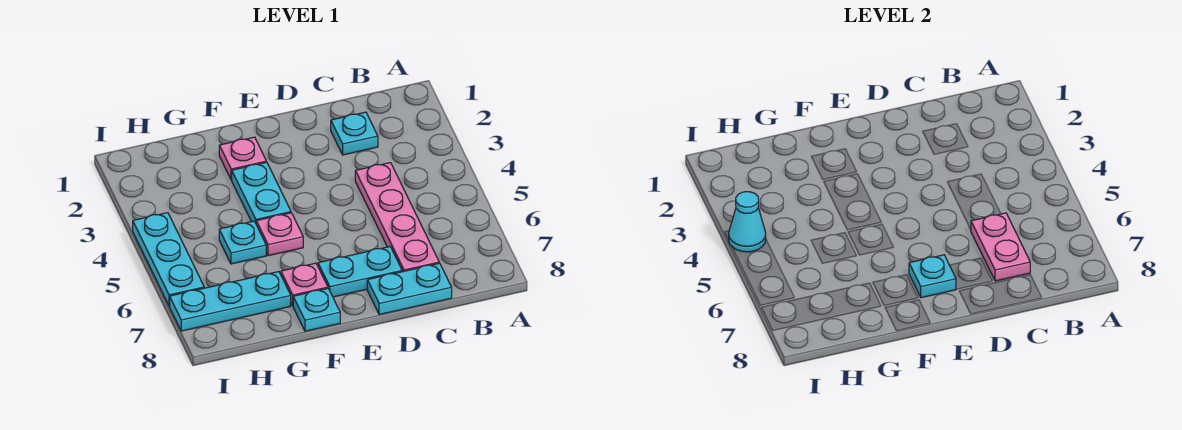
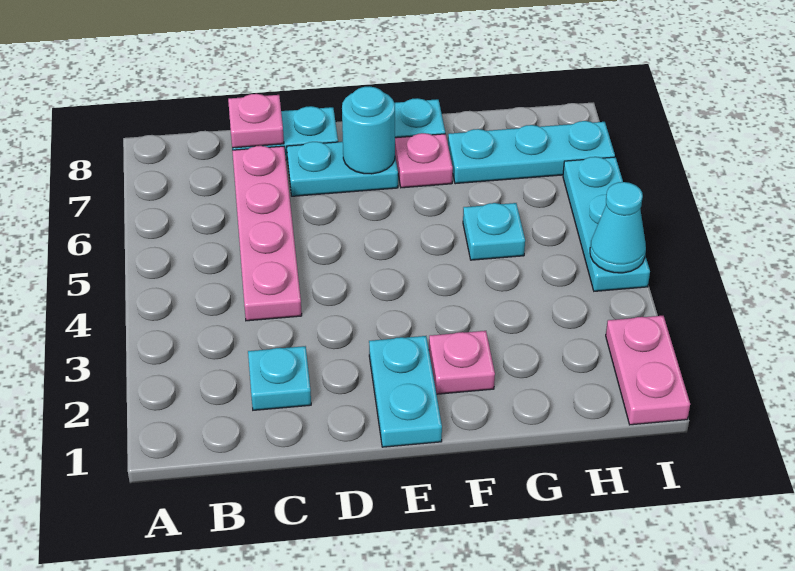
pink 1x2 plate [971,213,1030,281] -> pink 1x2 plate moved to [606,316,690,425]
cyan 1x1 plate [909,255,956,298] -> cyan 1x1 round brick [342,86,395,174]
cyan 1x2 plate [232,162,291,223] -> cyan 1x2 plate moved to [369,336,442,447]
pink 1x1 plate [256,213,303,256] -> pink 1x1 plate moved to [228,94,284,148]

